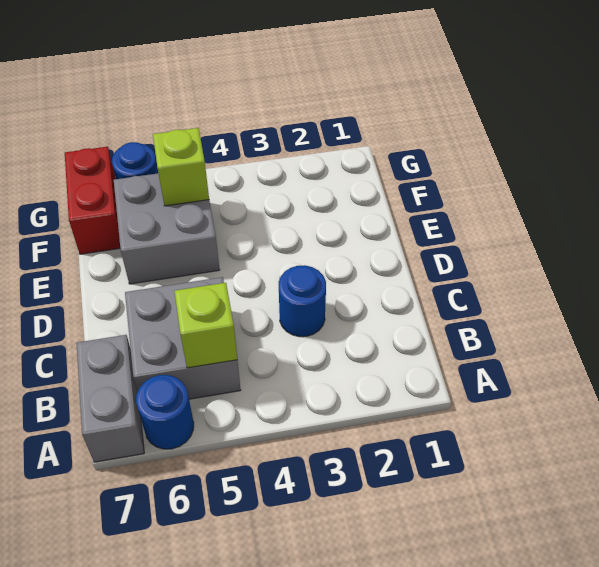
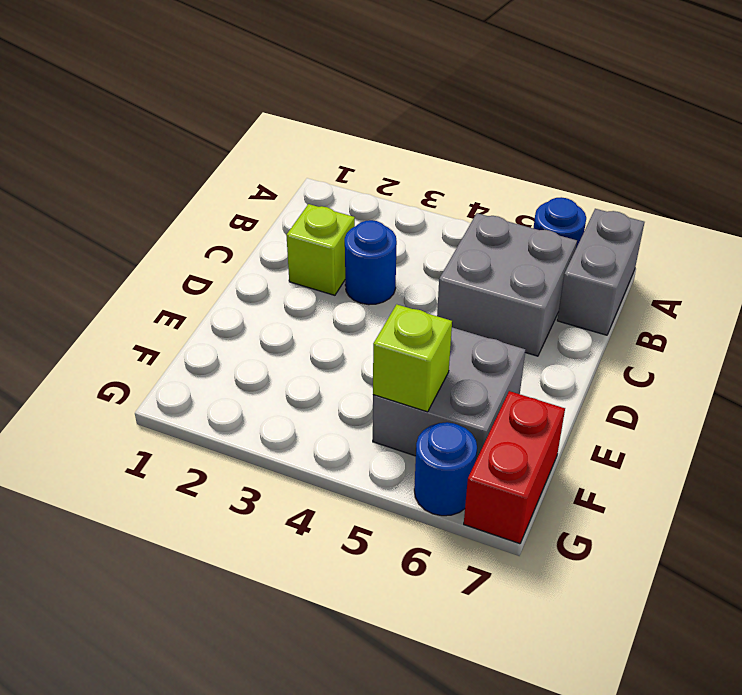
lime 1x1 brick [175,283,237,368] -> lime 1x1 brick moved to [286,204,355,295]

